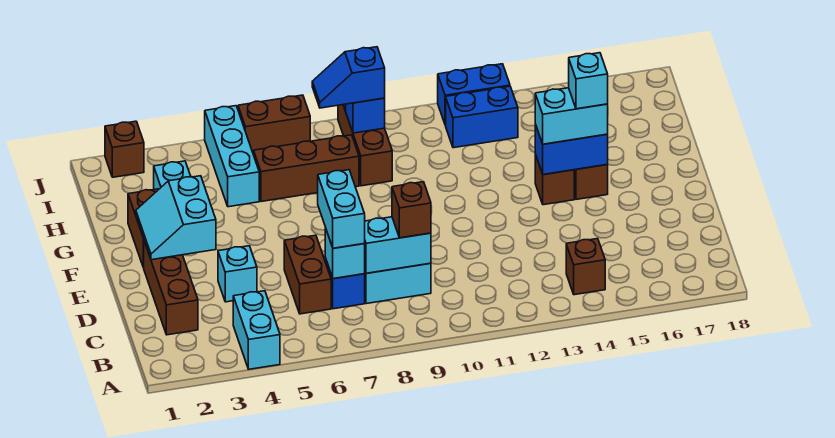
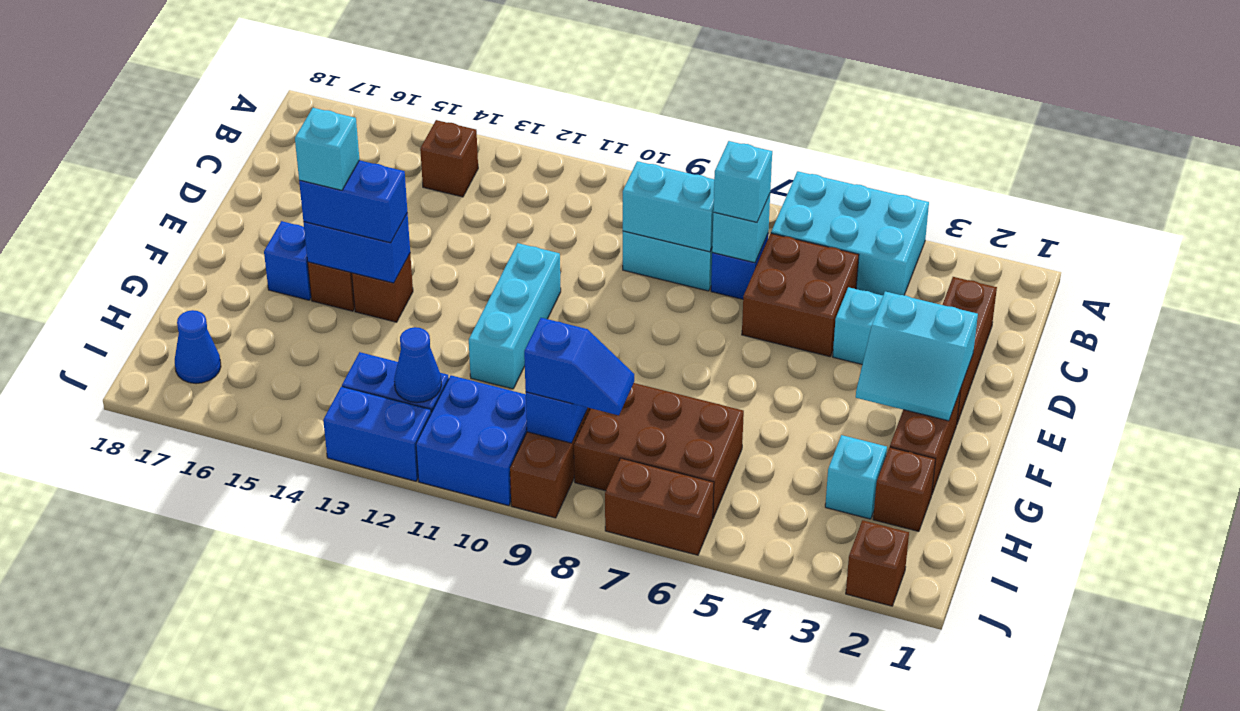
cyan 1x2 brick [233,291,280,369] -> cyan 2x3 brick [771,171,929,295]
brown 1x2 brick [284,235,331,314] -> brown 2x2 brick [742,234,859,357]
cyan 1x2 brick [318,170,365,248] -> cyan 1x1 brick [713,141,772,222]
brown 1x1 brick [392,182,431,238] -> brown 1x1 brick moved to [873,447,935,531]
cyan 2x2 slope [136,176,216,260] -> cyan 2x2 slope turned to [856,291,978,421]
cyan 1x2 brick [535,88,608,144] -> blue 1x2 brick [299,160,407,243]
none -> blue 1x1 brick [264,221,311,300]
cyan 1x3 brick [205,106,259,207] -> cyan 1x3 brick moved to [469,243,561,389]
brown 1x3 brick [254,135,359,202] -> brown 2x3 brick [574,383,744,518]
none -> blue 2x2 brick [416,375,527,506]
none -> blue 1x1 cone [394,327,441,403]
none -> blue 1x1 cone [175,310,221,383]

